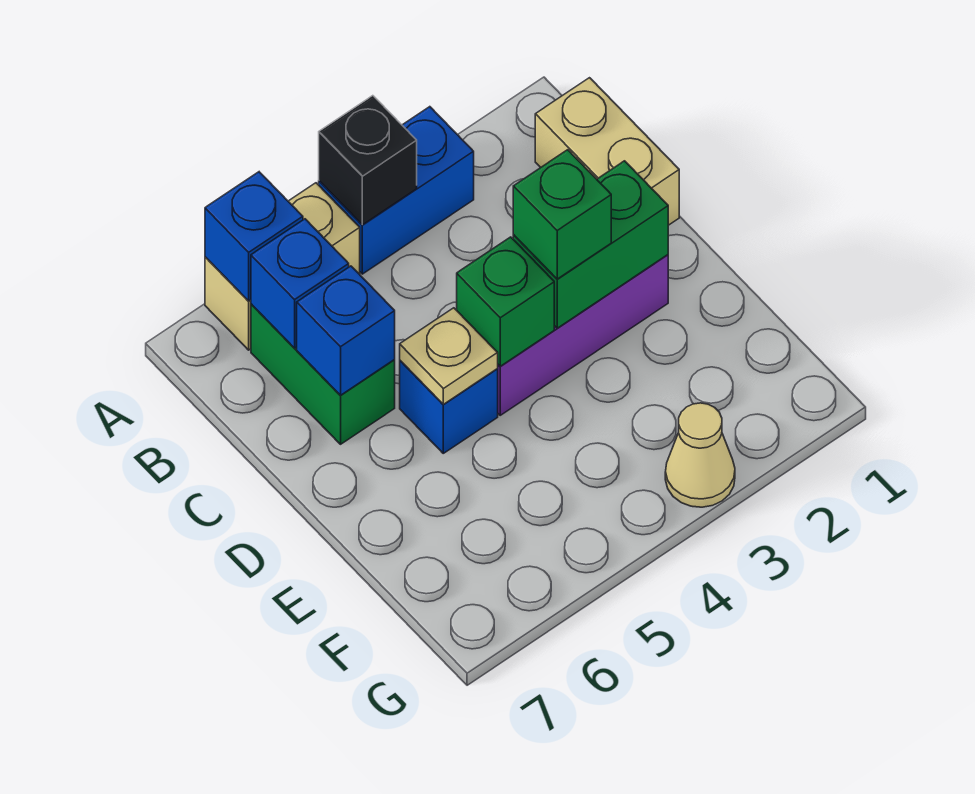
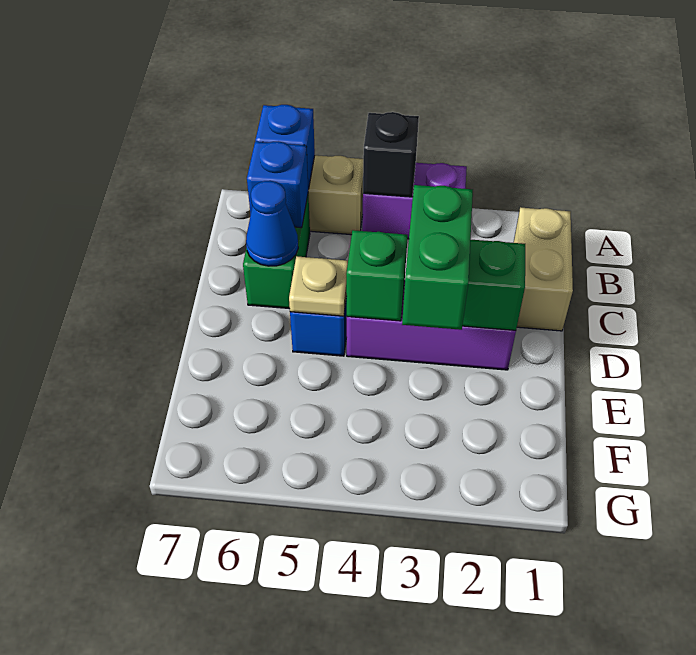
blue 1x2 brick [319,107,474,274] -> purple 1x2 brick [362,163,467,239]
blue 1x1 brick [297,266,395,395] -> blue 1x1 cone [246,181,298,266]
green 1x1 brick [513,150,611,279] -> green 1x2 brick [402,185,473,330]
tan 1x1 cone [665,403,735,507] -> none

